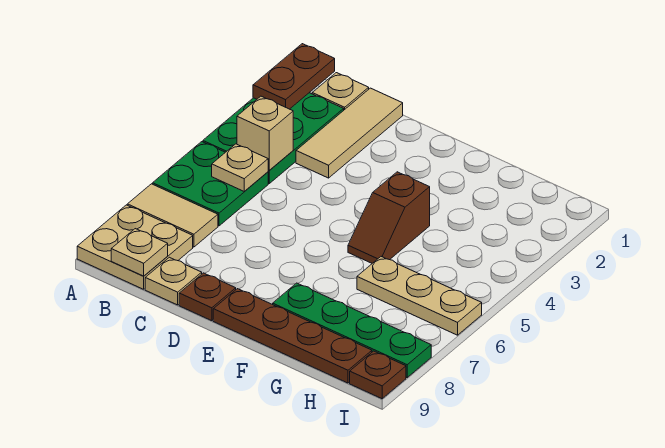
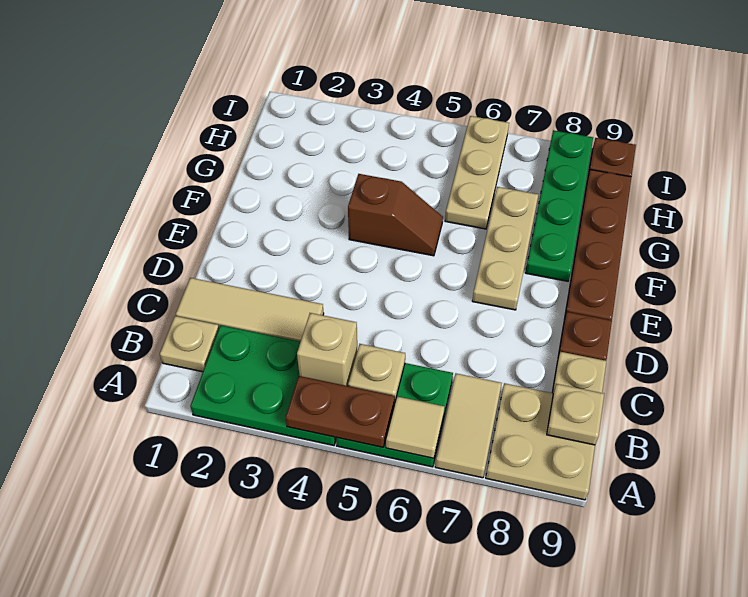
brown 1x2 plate [253,44,335,109] -> brown 1x2 plate moved to [286,376,395,447]
none -> tan 1x1 tile [386,396,444,458]
none -> tan 1x3 plate [472,187,538,310]

